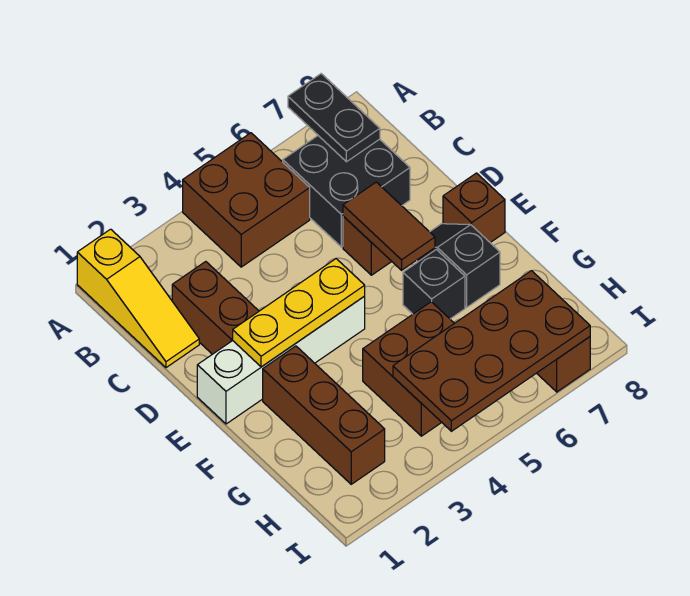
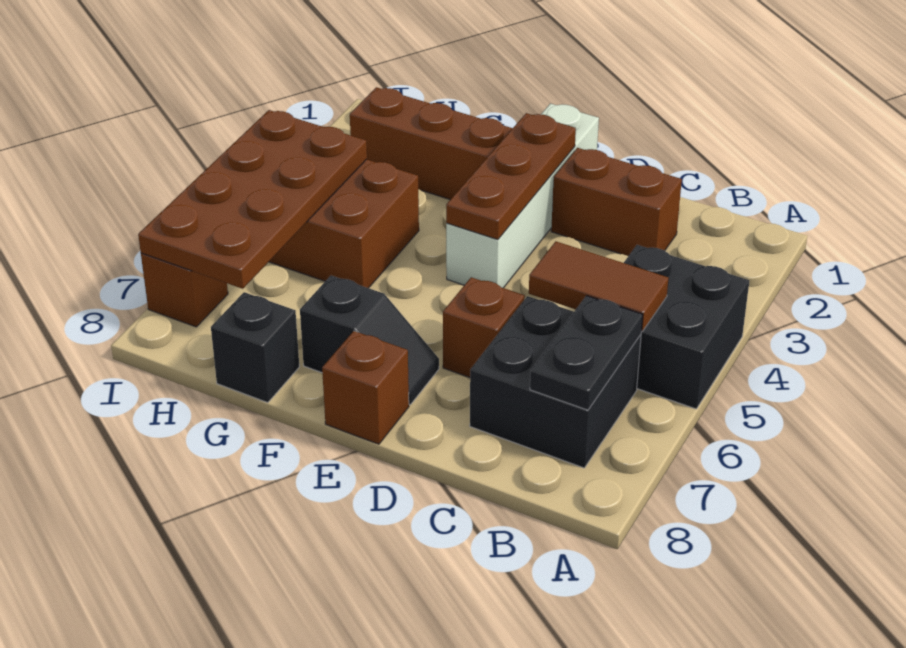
yellow 1x3 slope [77,229,199,368] -> none
brown 2x2 brick [183,133,310,267] -> black 2x2 brick [624,245,749,409]
black 1x2 plate [288,74,380,162] -> black 1x2 plate turned to [530,296,643,410]
brown 1x2 tile [343,182,435,270] -> brown 1x2 tile moved to [529,241,669,331]
yellow 1x3 plate [233,259,365,367] -> brown 1x3 plate [446,113,576,240]
black 1x1 brick [403,249,465,319] -> black 1x1 brick moved to [211,292,299,403]

